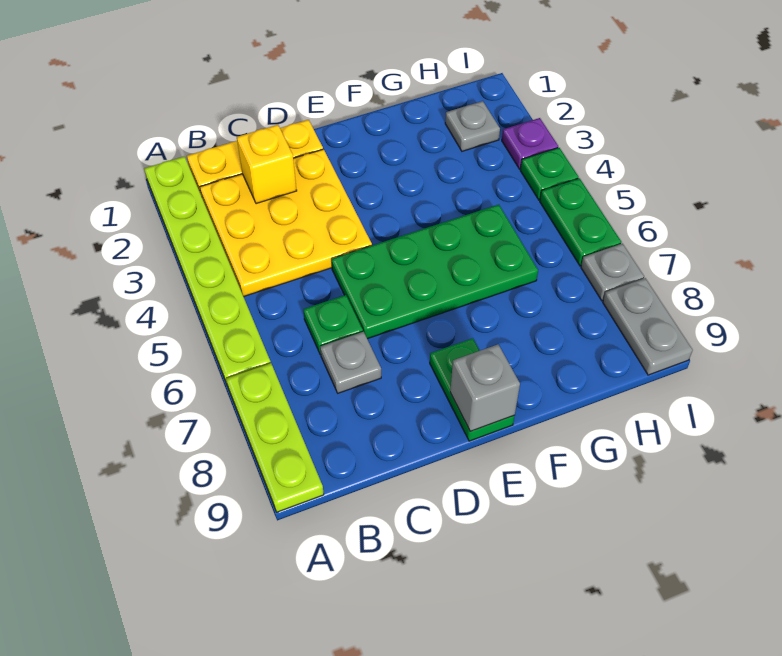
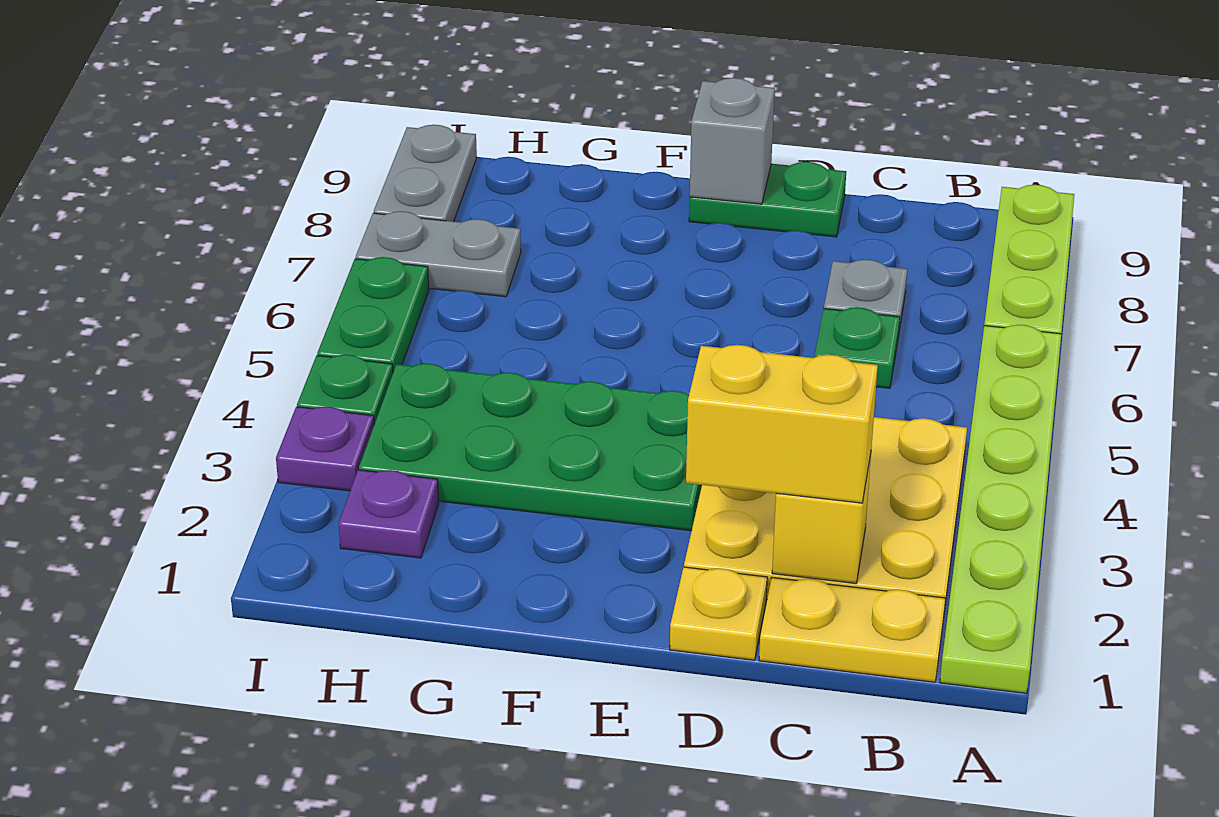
none -> yellow 1x2 brick [686,345,878,503]
green 2x4 plate [331,205,538,339] -> green 2x4 plate moved to [359,364,702,531]
green 1x2 plate [430,338,514,441] -> green 1x2 plate turned to [689,162,846,237]
grey 1x1 plate [445,101,500,151] -> purple 1x1 plate [339,470,439,558]
grey 1x1 plate [581,244,644,301] -> grey 1x2 plate [356,211,521,297]

